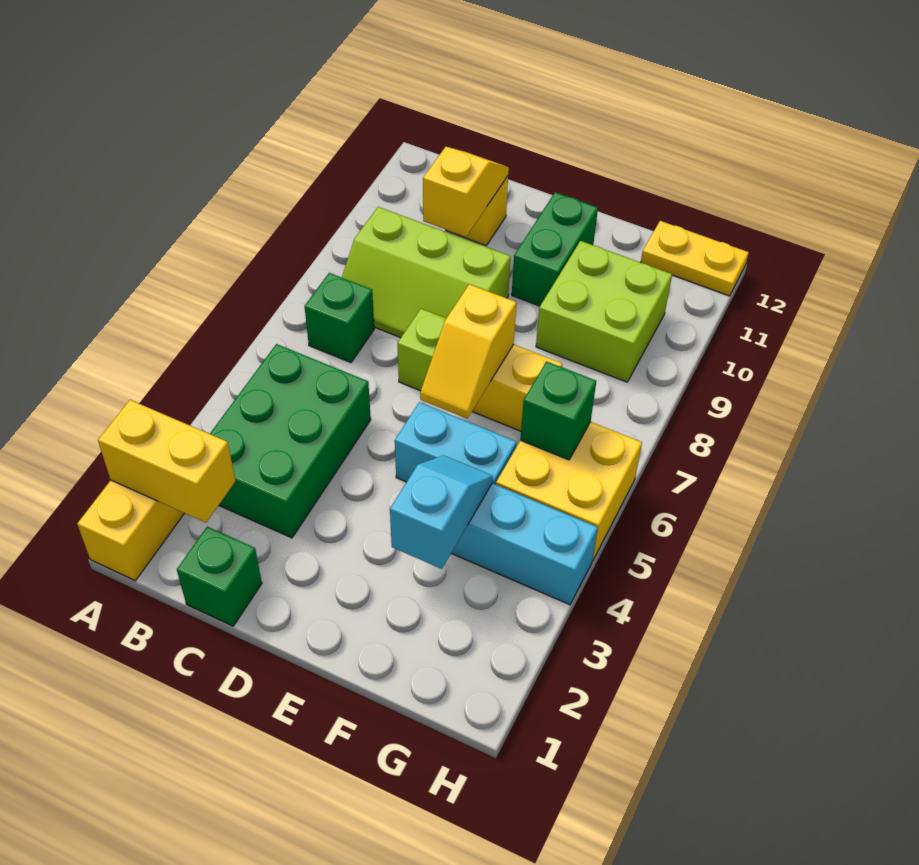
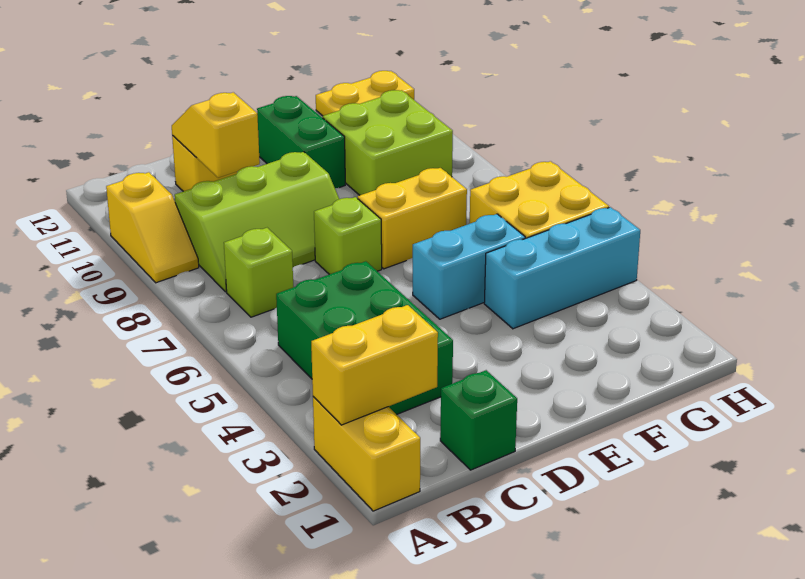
green 1x1 brick [304,273,374,362] -> lime 1x1 brick [224,228,293,317]
yellow 1x2 slope [420,284,516,419] -> yellow 1x2 slope moved to [106,172,199,283]
cyan 1x2 slope [390,455,493,569] -> none
green 1x1 brick [520,361,596,460] -> none

